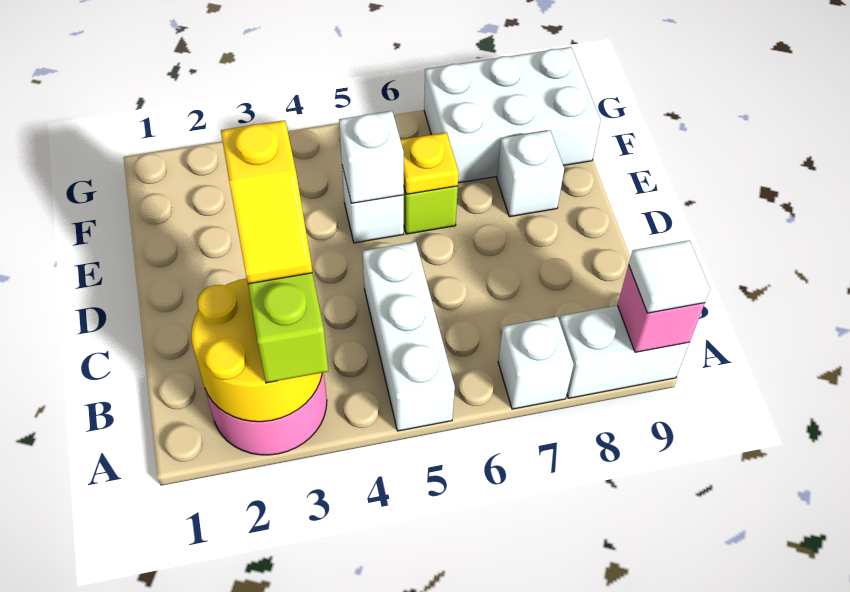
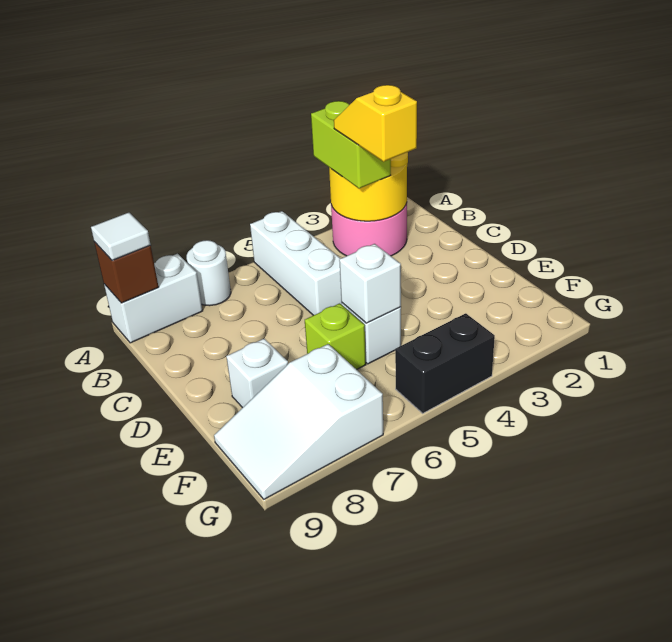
white 1x1 brick [498,316,574,409] -> white 1x1 round brick [187,240,231,306]
pink 1x1 brick [618,265,705,352] -> brown 1x1 brick [94,242,158,303]
yellow 1x1 plate [401,133,459,194] -> none
white 2x3 brick [424,47,601,183] -> white 2x3 slope [214,344,383,499]
none -> black 1x2 brick [395,313,495,413]

